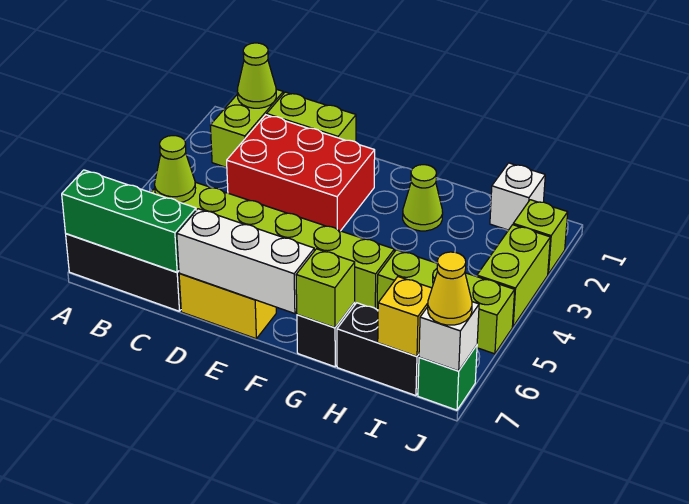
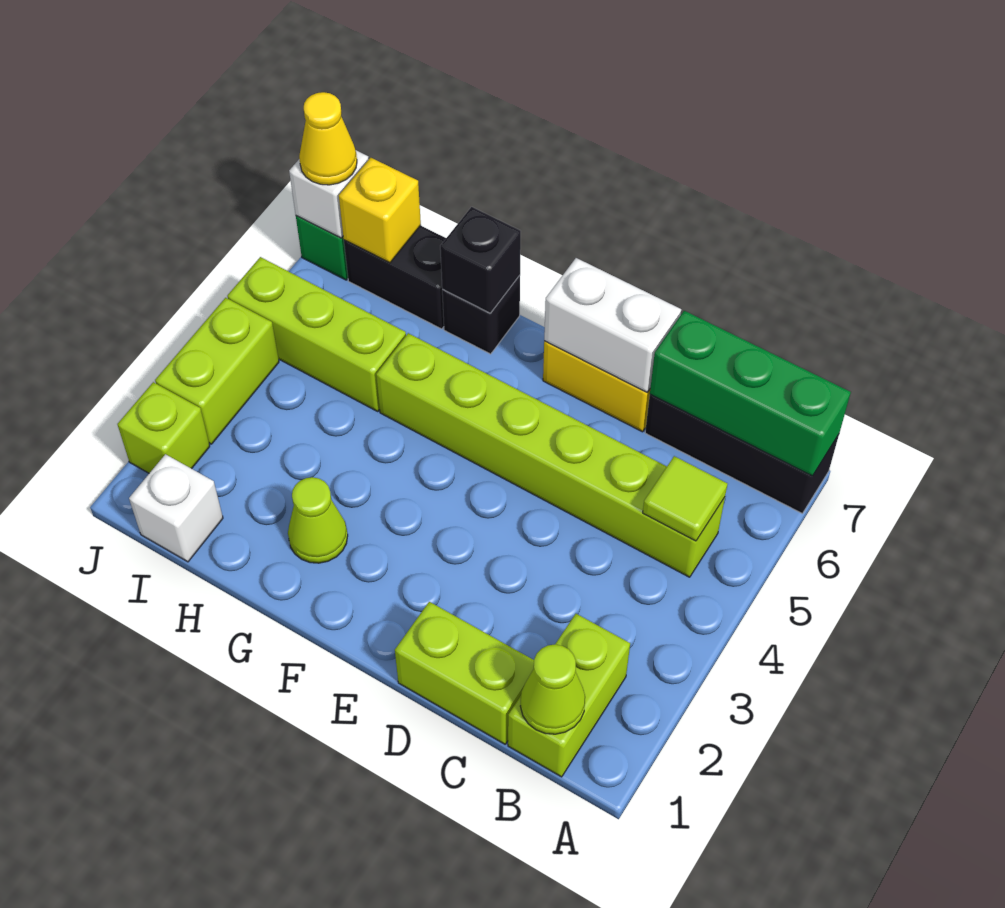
lime 1x1 cone [155,136,196,203] -> lime 1x1 tile [643,456,728,541]
red 2x3 brick [227,115,375,231] -> none
white 1x3 brick [177,209,314,314] -> white 1x2 brick [544,258,681,392]
lime 1x1 brick [296,249,355,328] -> black 1x1 brick [440,207,521,313]

